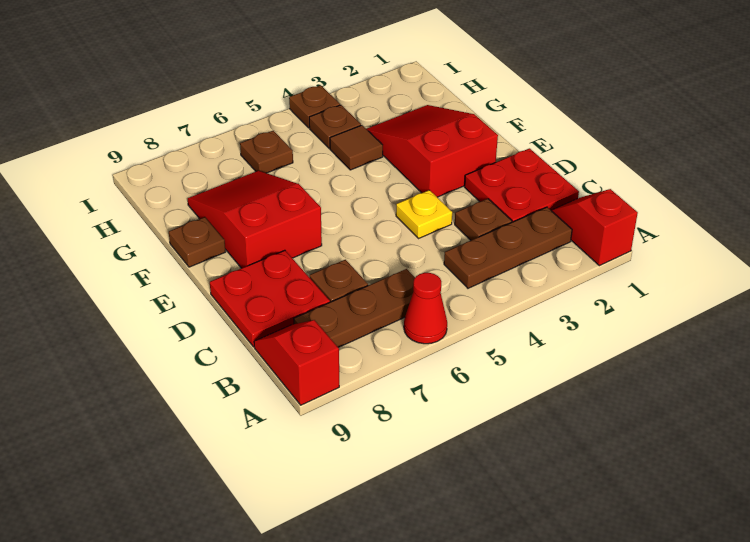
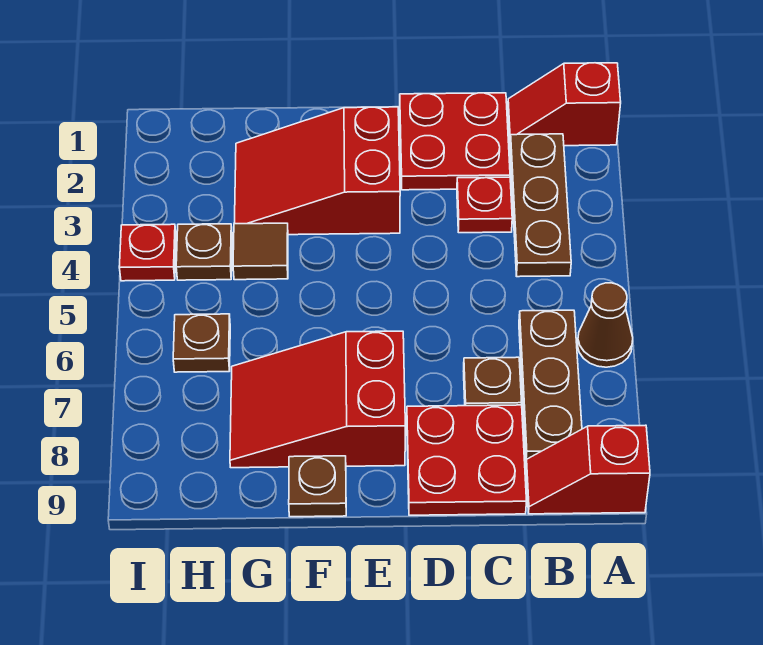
red 1x1 cone [404,273,447,344] -> brown 1x1 cone [577,283,633,367]
brown 1x1 plate [455,199,512,240] -> red 1x1 plate [457,177,512,233]
yellow 1x1 plate [396,190,452,239] -> none
brown 1x1 plate [289,85,340,128] -> red 1x1 plate [119,224,176,281]

